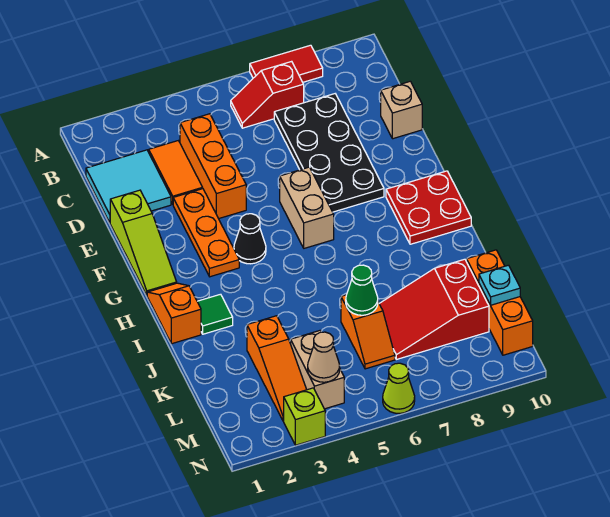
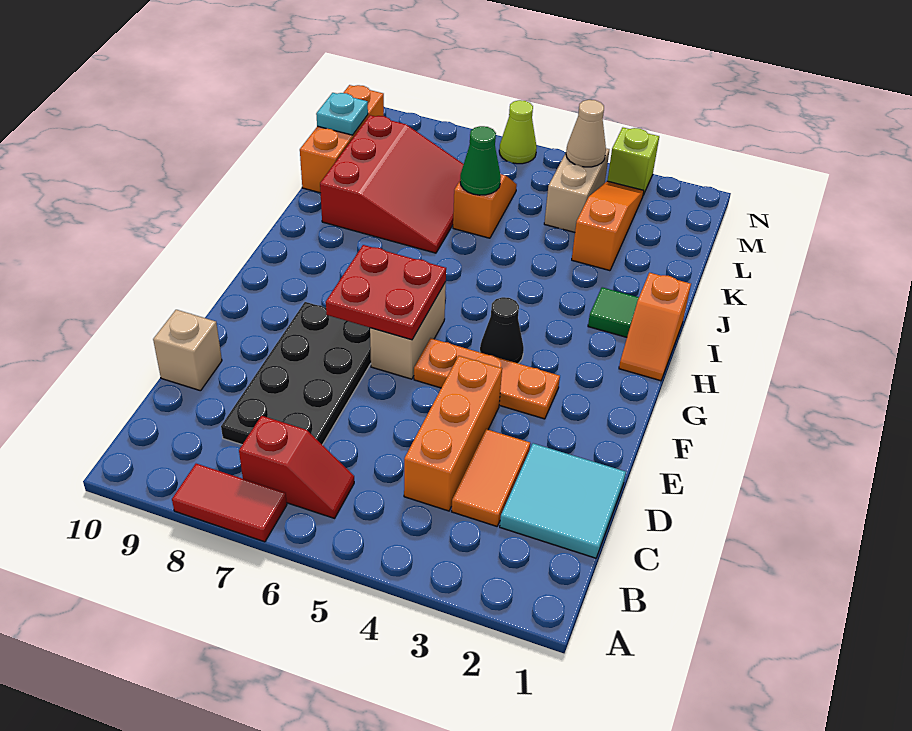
lime 1x3 slope [110,190,177,295] -> none
orange 1x3 plate [173,189,239,277] -> orange 1x3 plate turned to [414,338,560,419]
red 2x2 plate [386,171,471,244] -> red 2x2 plate moved to [326,245,446,340]
red 2x3 slope [379,259,489,359] -> red 3x3 slope [320,115,464,253]

